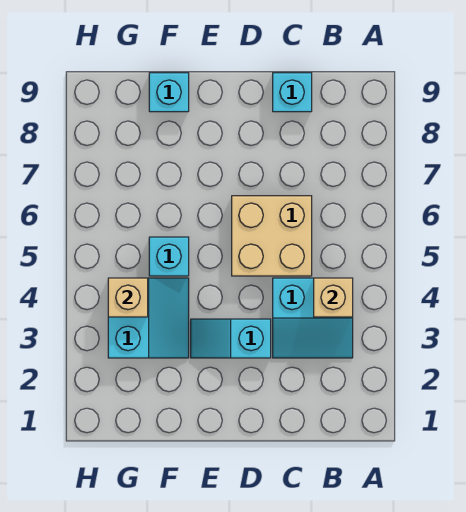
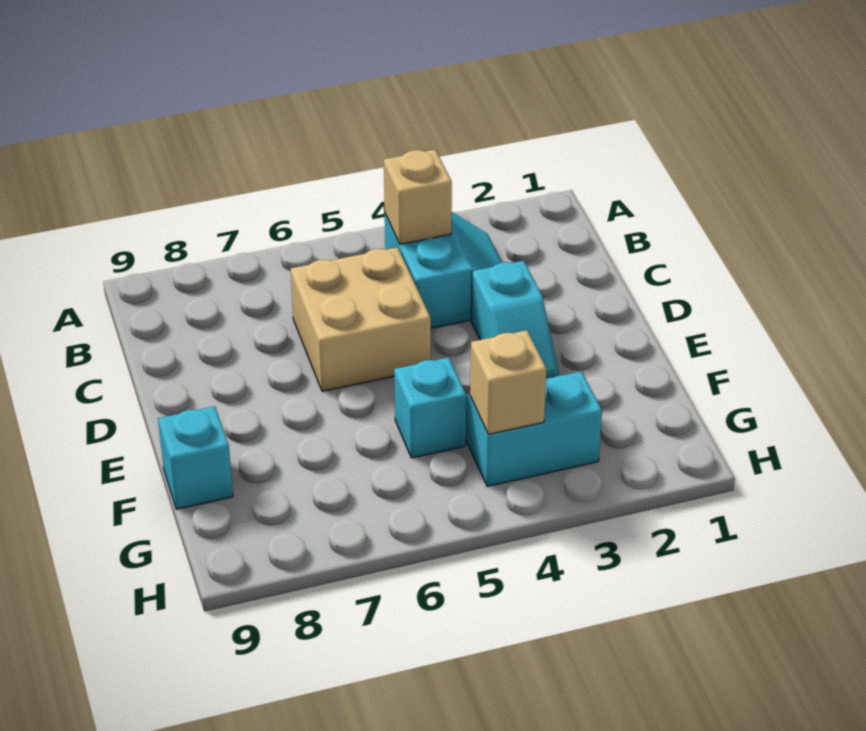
cyan 1x1 brick [273,73,312,112] -> none

